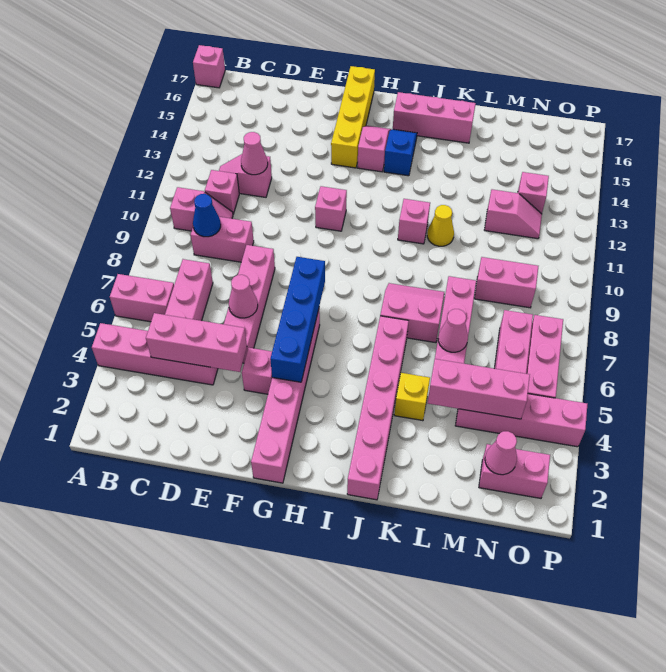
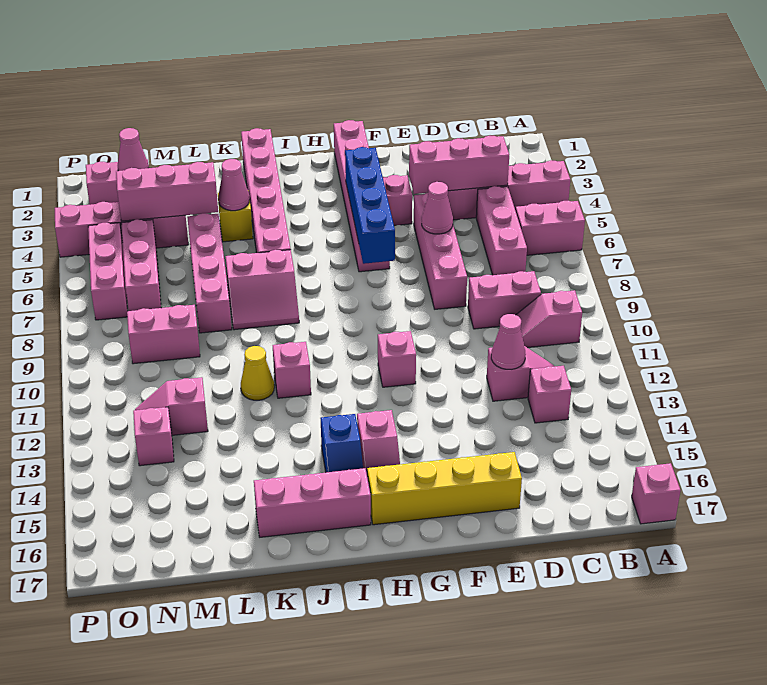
blue 1x1 cone [193,194,221,237] -> none
pink 1x1 brick [205,170,239,214] -> pink 1x1 brick moved to [528,366,571,423]
yellow 1x4 brick [331,66,375,168] -> yellow 1x4 brick turned to [367,452,522,525]
pink 1x1 cone [438,309,468,352] -> pink 1x1 cone moved to [218,159,250,211]

